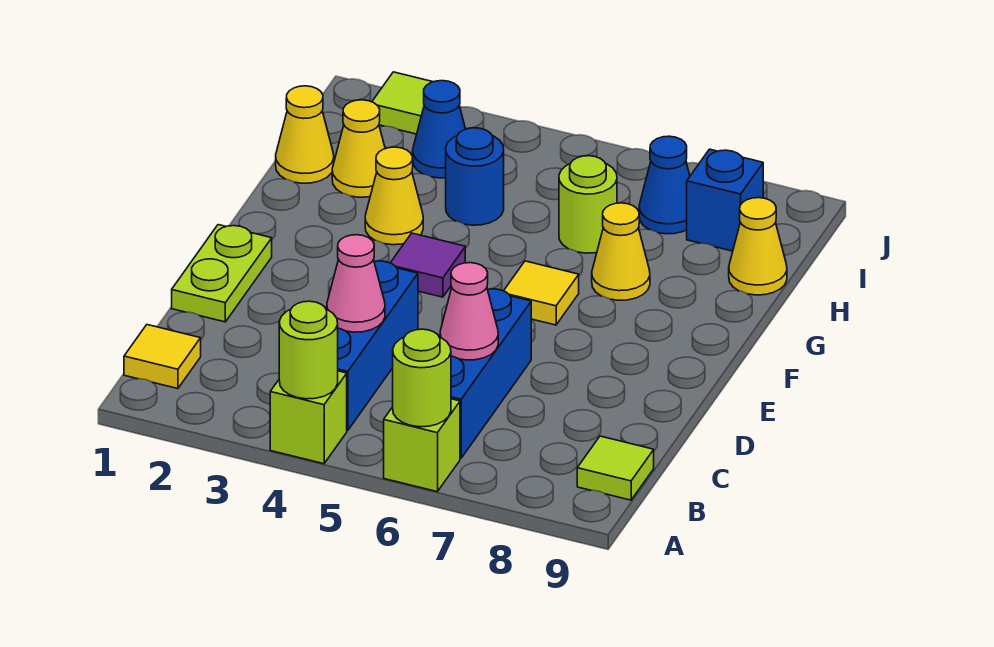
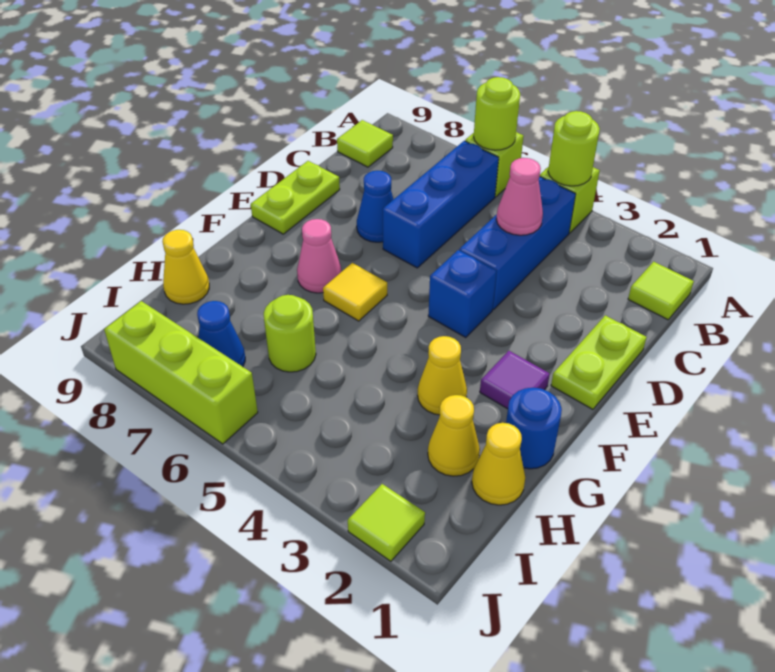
yellow 1x1 tile [124,325,201,389] -> lime 1x1 tile [628,262,694,320]
pink 1x1 cone [440,263,498,360] -> pink 1x1 cone moved to [297,219,342,293]
none -> lime 1x2 plate [251,161,340,234]
purple 1x1 tile [391,233,465,297] -> purple 1x1 tile moved to [480,351,550,409]
yellow 1x1 cone [592,203,650,300] -> none
blue 1x1 round brick [446,128,504,225] -> blue 1x1 round brick moved to [506,388,562,469]
blue 1x1 cone [413,81,466,178] -> blue 1x1 cone moved to [357,171,393,242]
blue 1x1 brick [687,149,763,251] -> blue 1x1 brick moved to [428,250,497,337]
none -> lime 1x3 brick [104,301,258,444]

